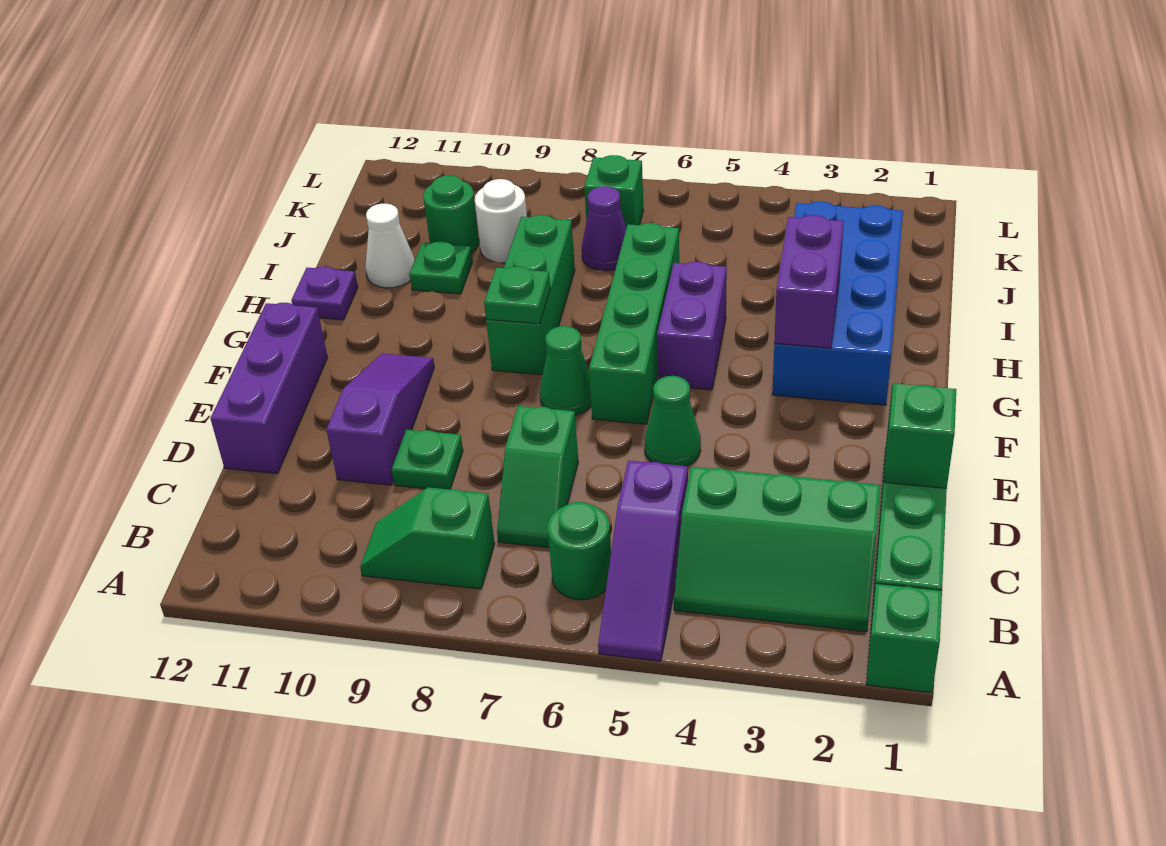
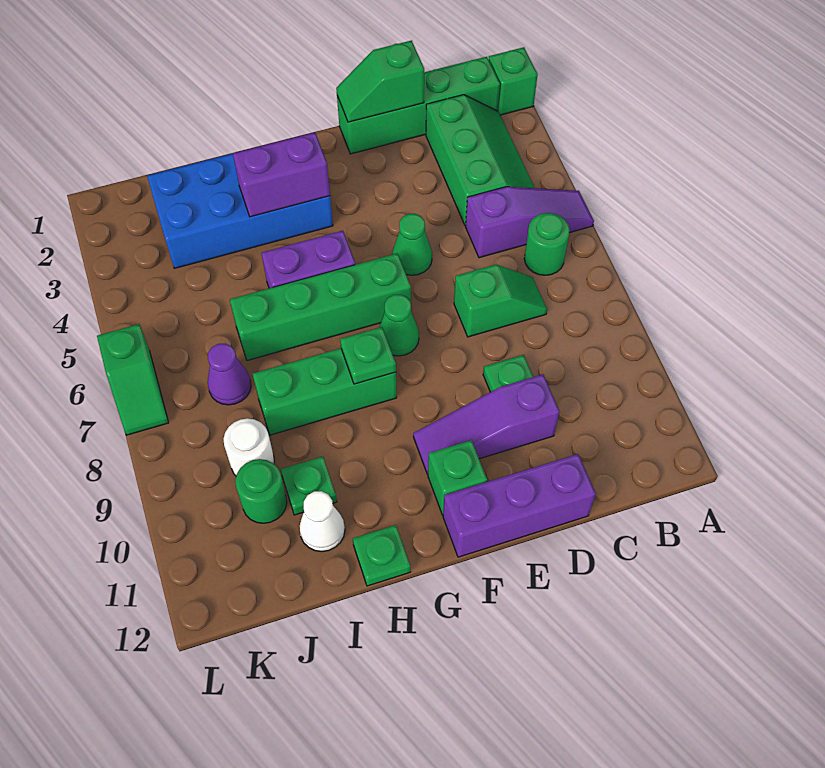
green 1x2 slope [360,487,495,589] -> green 1x2 slope moved to [97,324,168,435]
purple 1x1 plate [291,267,358,320] -> green 1x1 plate [353,525,411,586]
green 1x1 brick [584,155,643,228] -> green 1x1 brick moved to [428,440,487,515]

